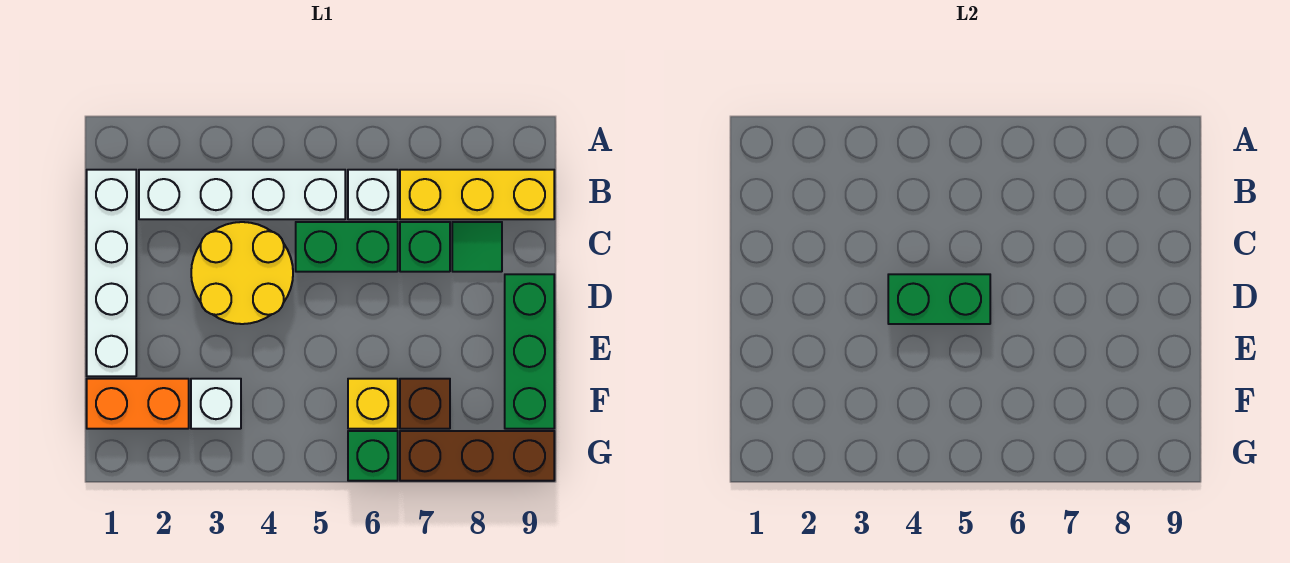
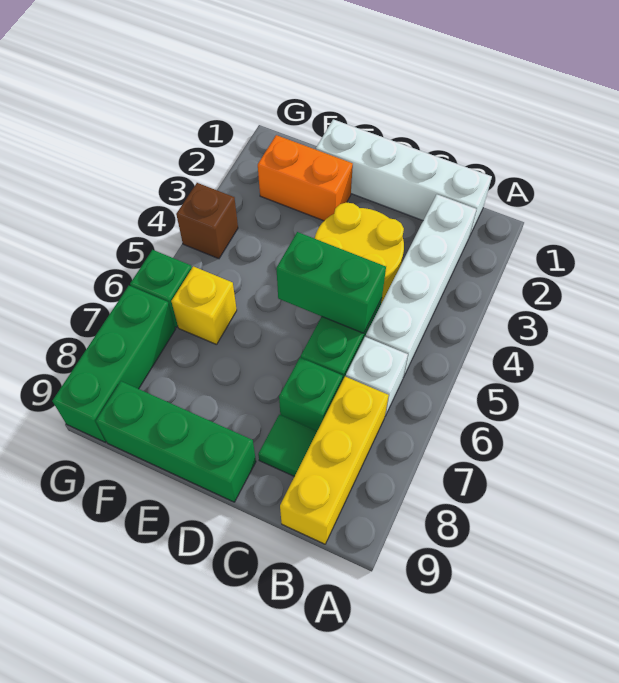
green 1x2 brick [888,274,990,324] -> green 1x2 brick turned to [276,232,386,333]
orange 1x2 brick [87,379,189,429] -> orange 1x2 brick turned to [258,135,353,221]
white 1x1 brick [191,379,241,429] -> none
brown 1x1 brick [400,379,450,429] -> brown 1x1 brick moved to [176,183,238,259]
brown 1x3 brick [400,431,554,481] -> green 1x3 brick [52,286,176,442]

